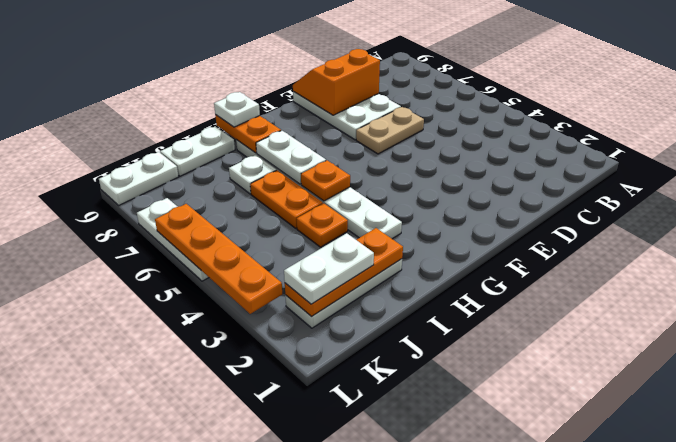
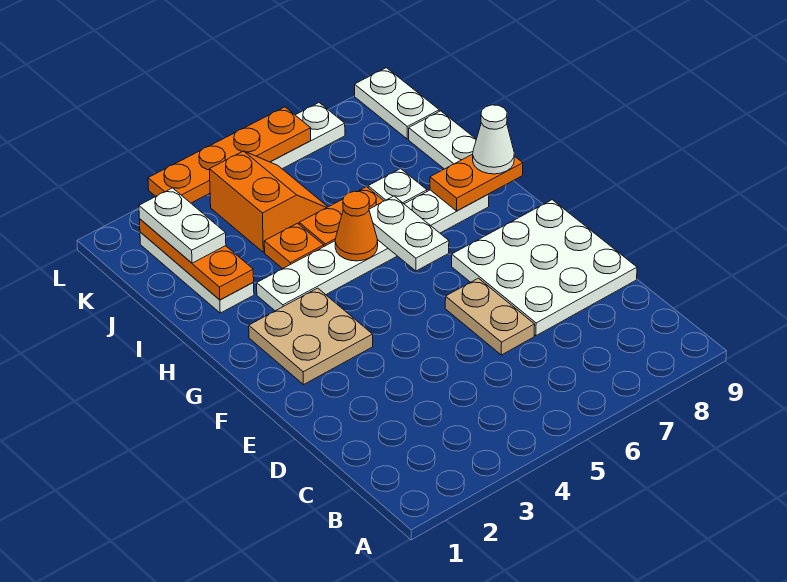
white 2x3 plate [293,91,401,140] -> white 3x3 plate [452,200,637,336]
orange 2x2 slope [293,49,380,115] -> orange 2x2 slope moved to [209,151,328,252]
none -> tan 2x2 plate [249,288,373,385]
orange 1x1 plate [301,160,350,201] -> orange 1x1 cone [335,191,378,261]
white 1x2 plate [256,131,326,184] -> white 1x2 plate turned to [369,196,449,271]
white 1x1 plate [214,92,260,127] -> white 1x1 cone [473,105,514,174]

